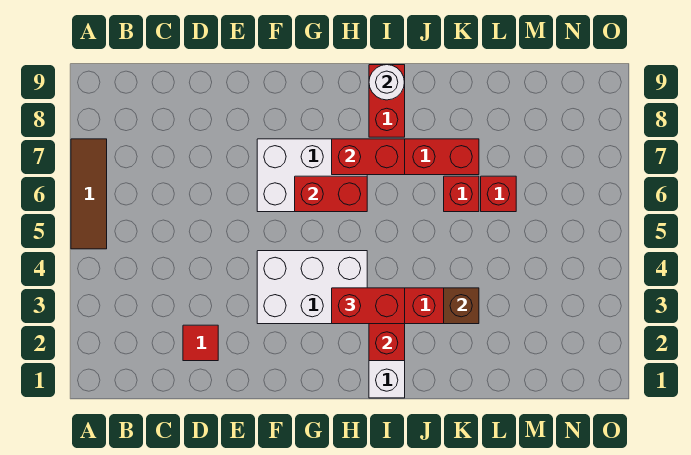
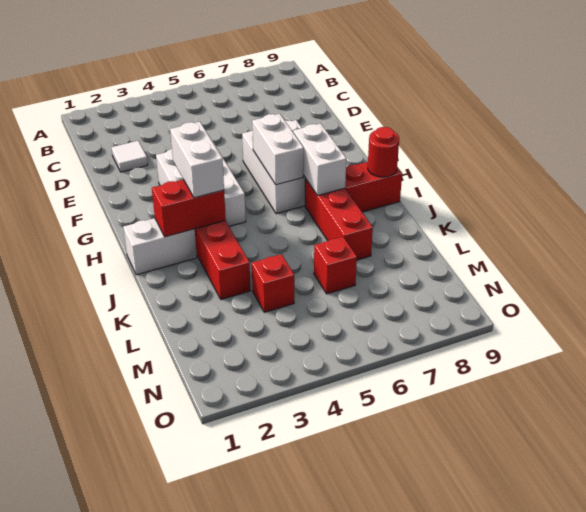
brown 1x3 tile [71,139,107,249] -> none
red 1x1 tile [183,325,218,361] -> white 1x1 tile [111,141,148,172]
red 1x2 brick [295,176,367,212] -> white 1x2 brick [252,114,304,185]
red 1x2 brick [332,288,405,324] -> white 1x2 brick [170,122,224,198]
red 1x2 brick [332,139,405,175] -> white 1x2 brick [293,123,346,196]
white 1x1 round brick [369,65,404,100] -> red 1x1 round brick [368,127,399,177]
brown 1x1 brick [444,288,479,324] -> none
red 1x1 brick [444,176,479,212] -> red 1x1 brick moved to [252,254,294,312]

